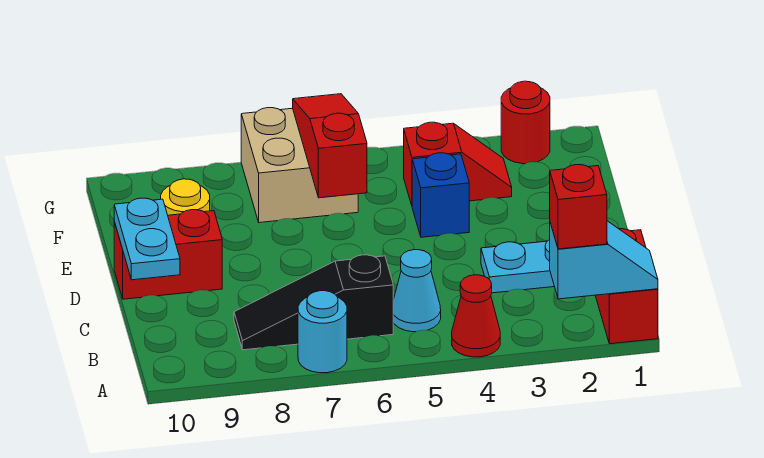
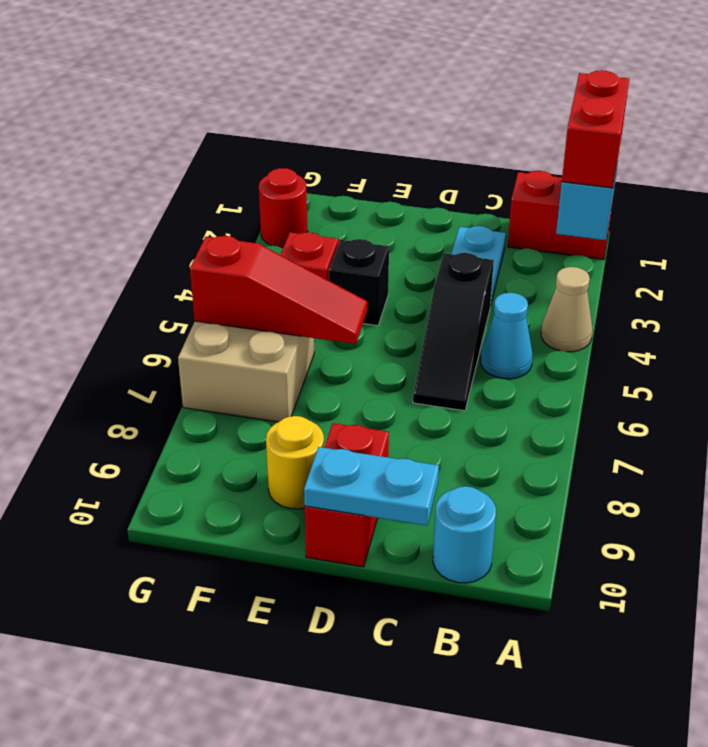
red 1x1 brick [550,165,607,249] -> red 1x2 brick [562,70,629,188]
red 1x1 cone [452,275,500,357] -> tan 1x1 cone [541,267,593,352]
cyan 1x1 round brick [298,291,347,373] -> cyan 1x1 round brick moved to [433,486,496,583]
black 1x3 slope [234,255,393,350] -> black 1x3 slope moved to [413,253,494,411]
blue 1x1 brick [412,153,469,237] -> black 1x1 brick [329,239,389,326]
red 1x3 slope [293,94,367,198] -> red 1x3 slope turned to [190,236,367,344]

